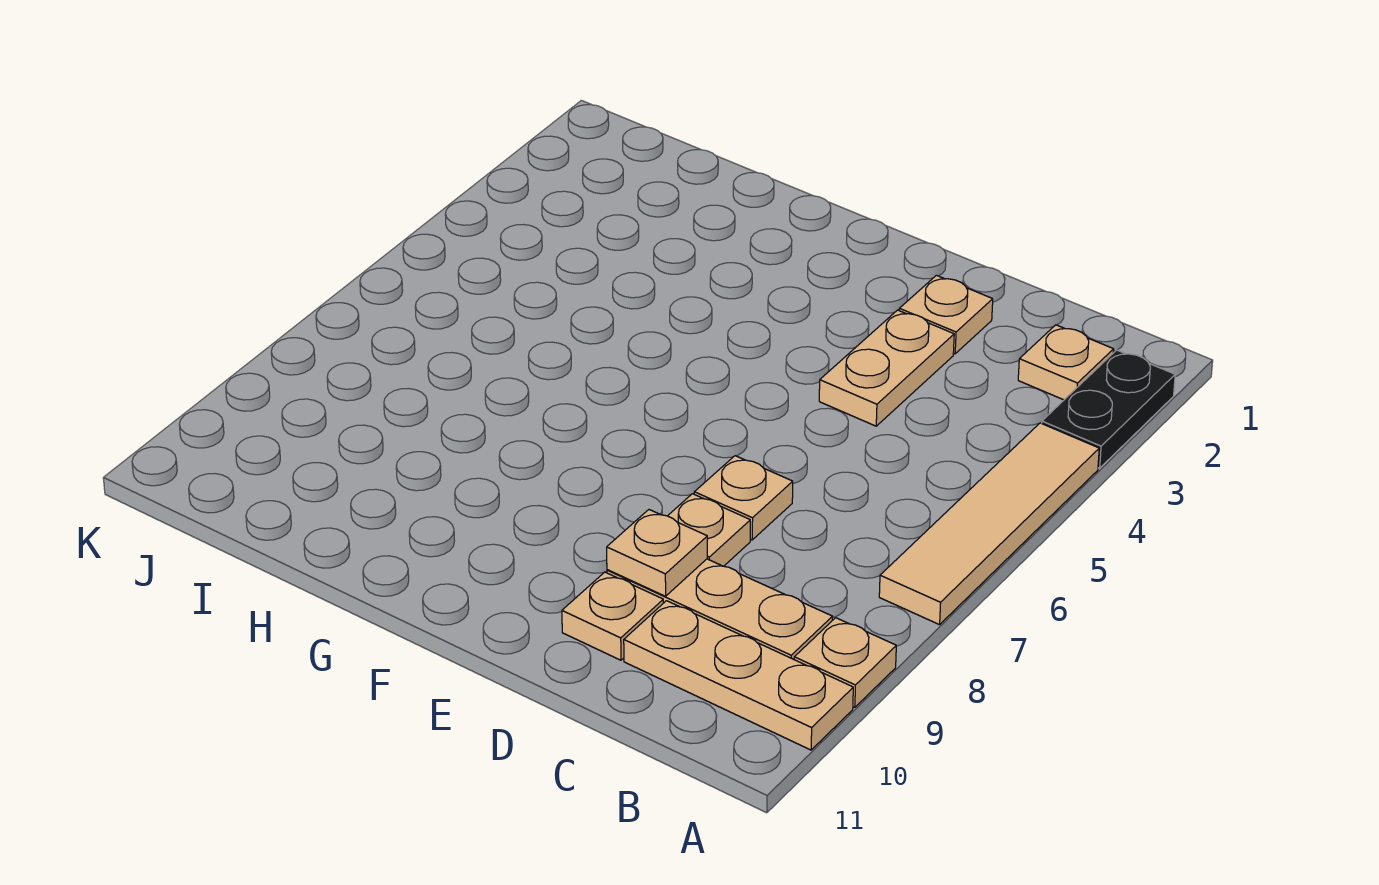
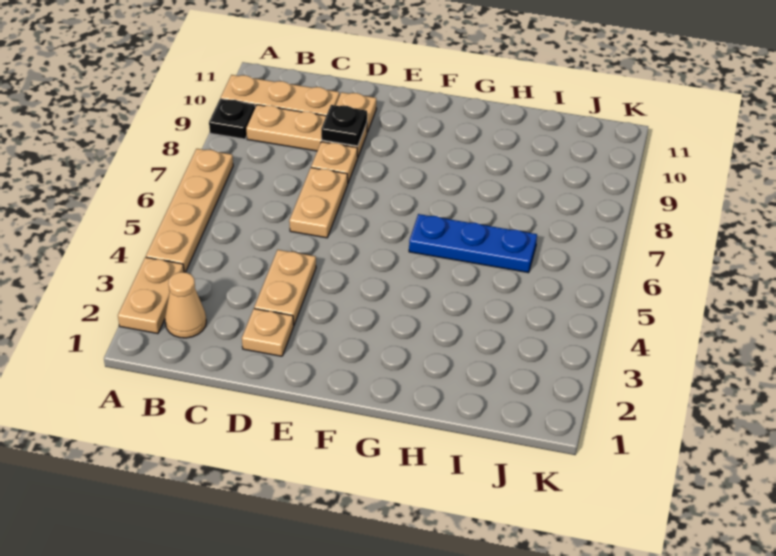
black 1x2 plate [1042,350,1175,468] -> tan 1x2 plate [118,257,184,334]
tan 1x4 tile [879,423,1099,625] -> tan 1x4 plate [146,149,233,272]
tan 1x1 plate [794,618,896,707] -> black 1x1 plate [209,99,255,139]
tan 1x1 plate [1018,325,1114,400] -> tan 1x1 cone [165,272,206,338]
tan 1x1 plate [694,456,793,540] -> tan 1x2 plate [289,168,348,238]
tan 1x1 plate [607,510,707,596] -> black 1x1 plate [321,105,367,146]
none -> blue 1x3 plate [409,214,537,273]

